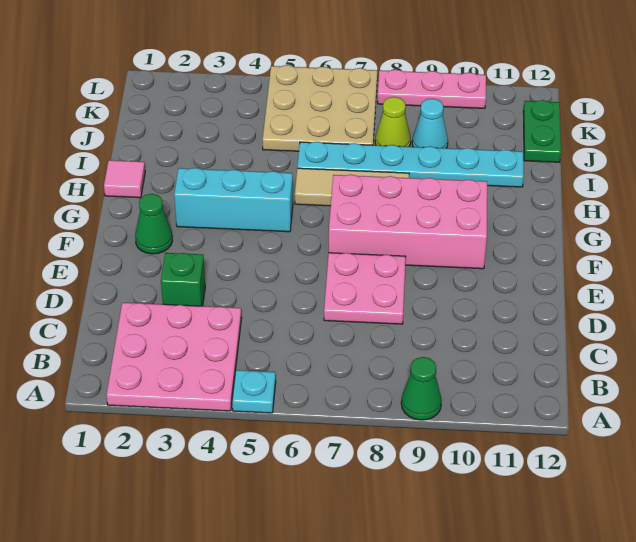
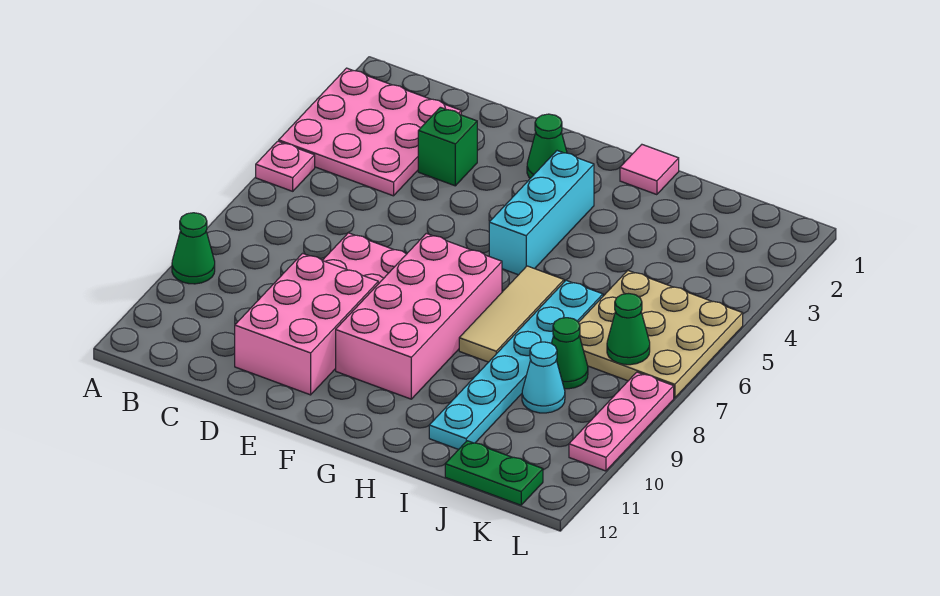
cyan 1x1 plate [232,370,276,413] -> pink 1x1 plate [256,141,315,191]
none -> pink 2x3 brick [235,253,378,395]
lime 1x1 cone [375,97,411,147] -> green 1x1 cone [551,318,588,389]
none -> green 1x1 cone [607,294,650,365]

